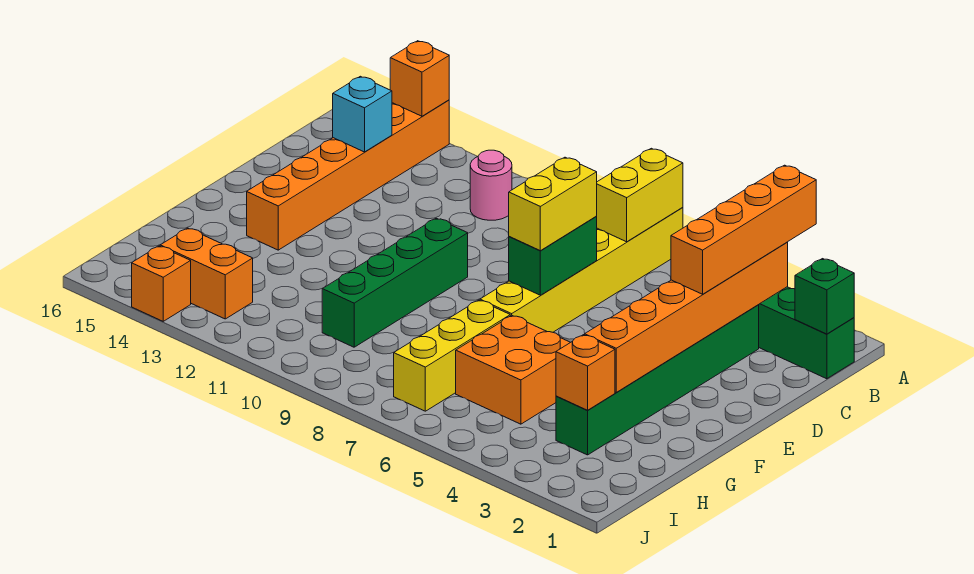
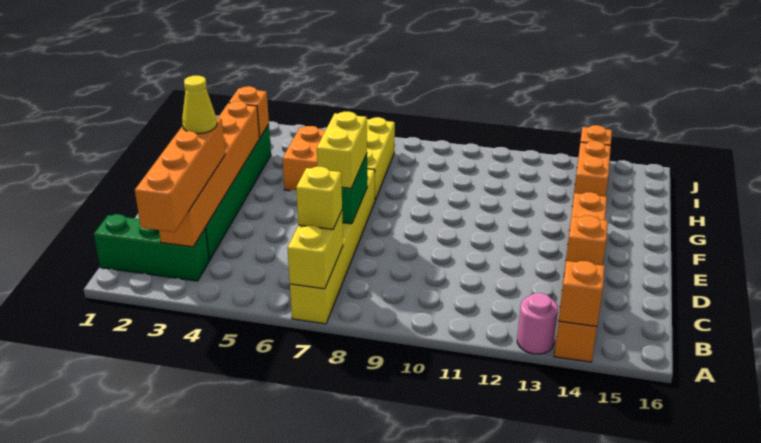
green 1x1 brick [795,259,854,334] -> none
none -> yellow 1x1 brick [296,167,342,229]
pink 1x1 round brick [470,150,512,220] -> pink 1x1 round brick moved to [517,293,558,354]
cyan 1x1 brick [333,76,392,152] -> orange 1x1 brick [566,216,608,266]
none -> yellow 1x1 cone [182,76,217,134]
green 1x4 brick [322,218,468,347] -> none
orange 1x2 brick [160,228,253,319] -> orange 1x2 brick turned to [573,141,611,199]

